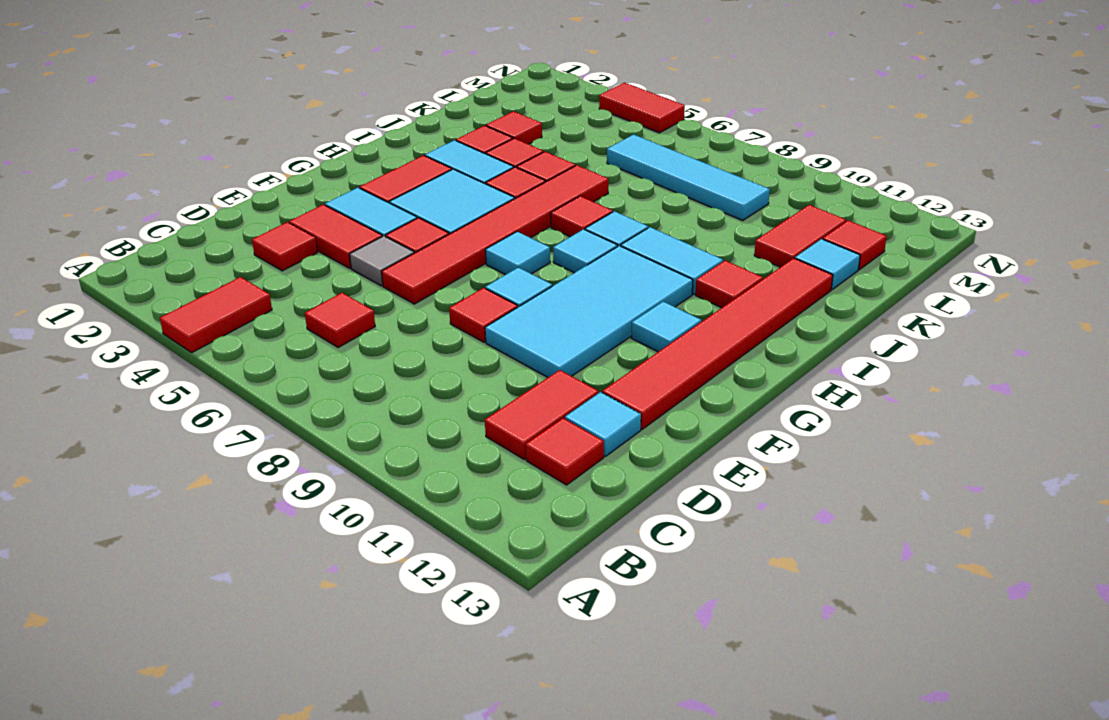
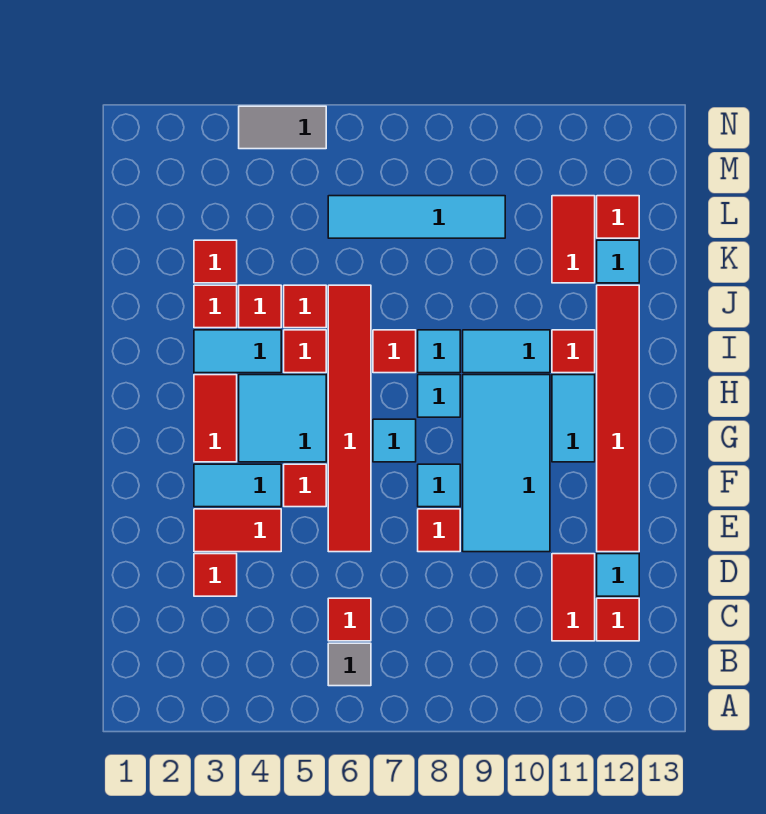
red 1x2 tile [160,277,272,353] -> none
grey 1x1 tile [350,236,414,286] -> grey 1x1 tile moved to [328,643,371,686]
cyan 1x1 tile [631,302,701,352] -> cyan 1x2 tile [552,375,595,462]
red 1x2 tile [599,83,685,133] -> grey 1x2 tile [239,106,326,149]

